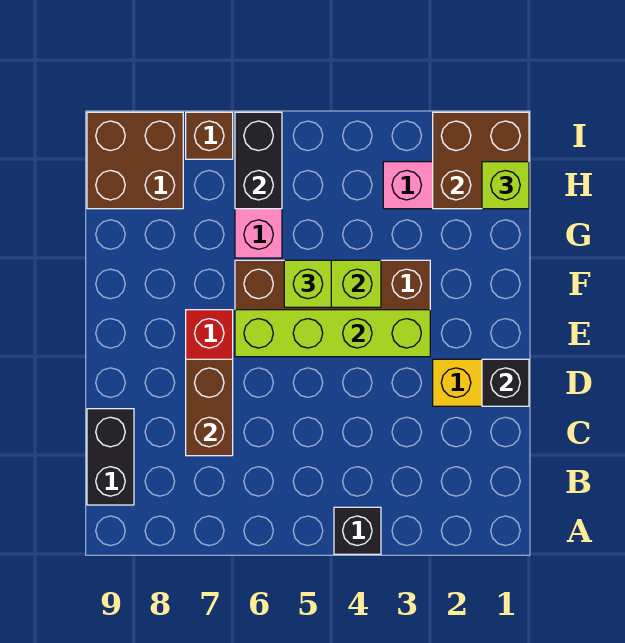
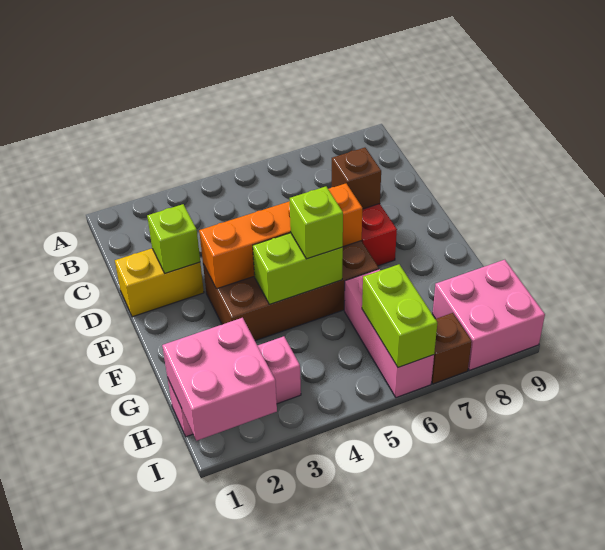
black 1x1 brick [334,507,381,554] -> none
black 1x2 brick [87,409,134,505] -> none
brown 1x2 brick [186,359,233,456] -> brown 1x1 brick [332,148,381,209]
black 1x1 brick [482,359,529,406] -> none
lime 1x4 brick [235,310,430,357] -> orange 1x4 brick [199,184,363,289]
brown 2x2 brick [433,112,529,209] -> pink 2x2 brick [162,318,277,441]
lime 1x1 brick [482,162,529,209] -> lime 1x1 brick moved to [147,204,200,273]
black 1x2 brick [235,112,282,209] -> lime 1x2 brick [362,264,437,367]
brown 2x2 brick [87,112,183,209] -> pink 2x2 brick [433,260,545,370]

